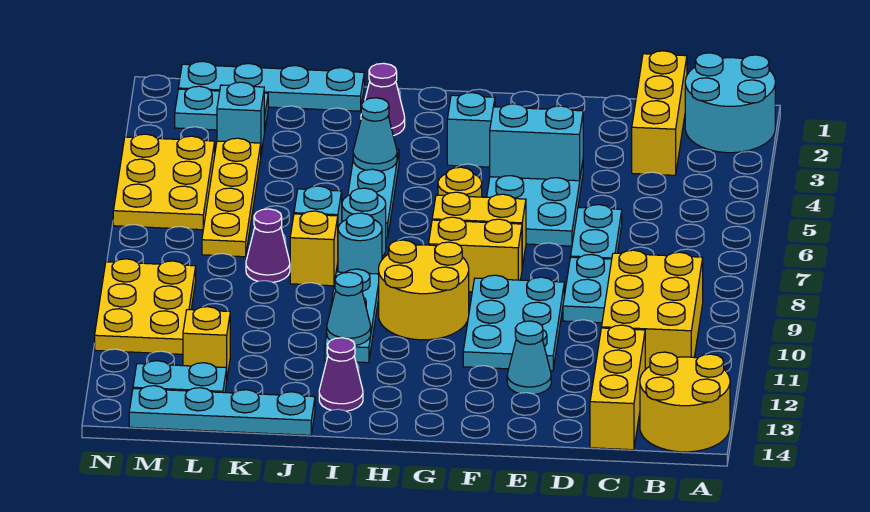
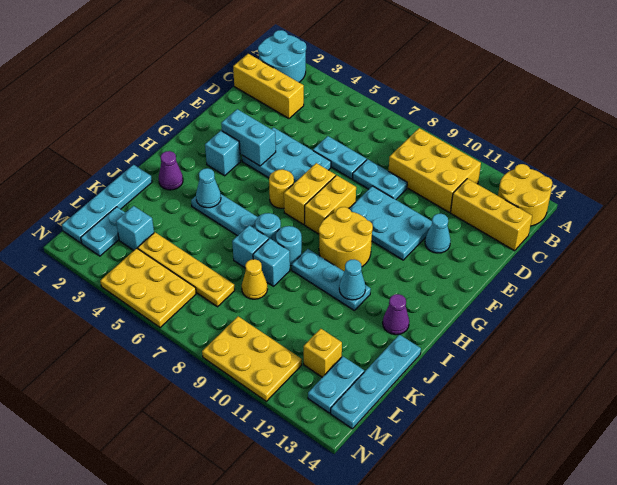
cyan 1x2 brick [490,104,583,181] -> cyan 1x2 brick turned to [221,109,276,166]
yellow 1x1 brick [290,211,338,286] -> cyan 1x1 brick [253,238,290,286]
purple 1x1 cone [246,209,290,282] -> yellow 1x1 cone [242,259,268,299]

